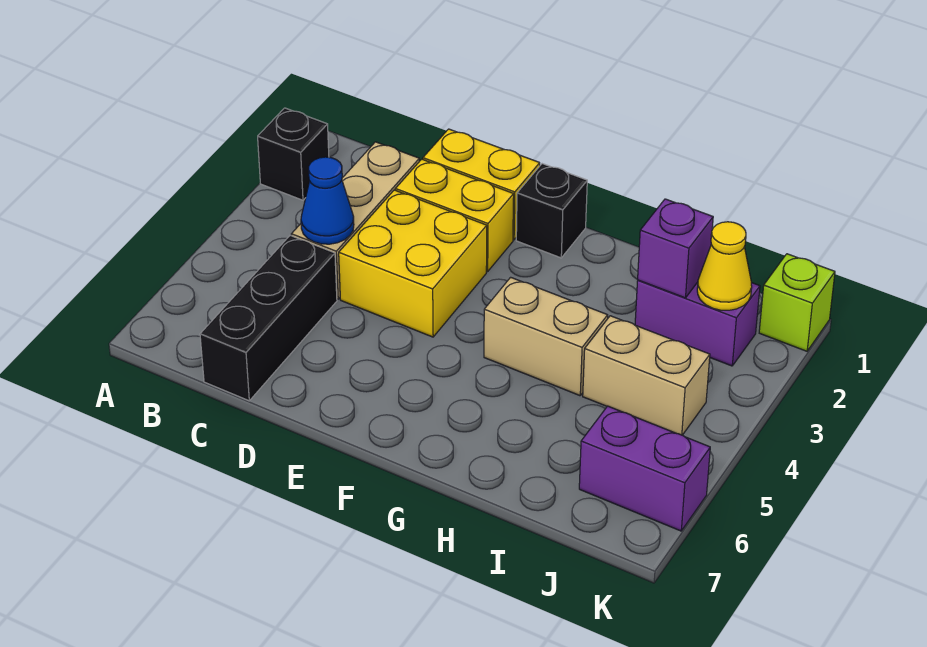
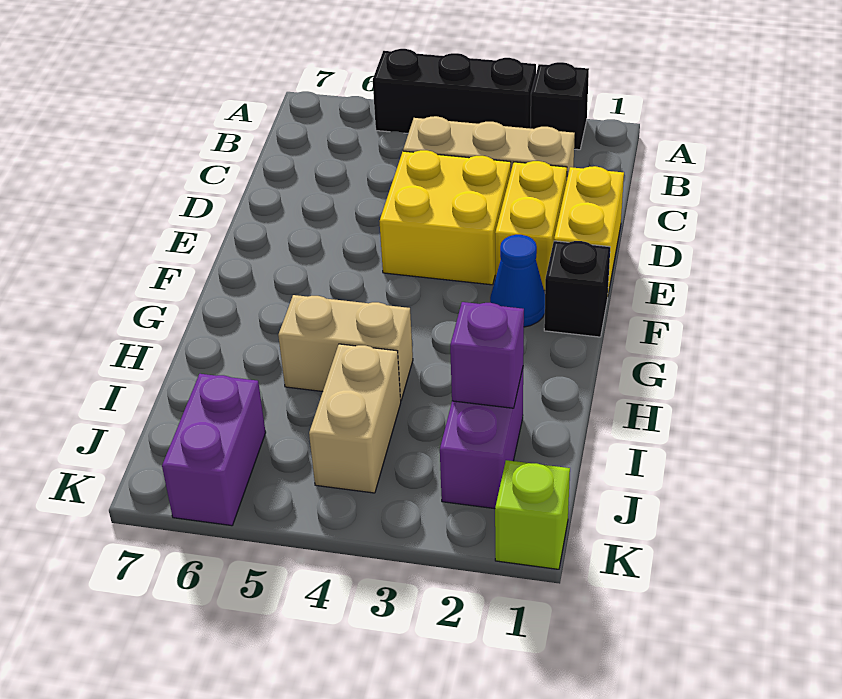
blue 1x1 cone [301,157,354,244] -> blue 1x1 cone moved to [490,235,545,327]
black 1x3 brick [200,235,337,401] -> black 1x3 brick moved to [373,49,536,133]
tan 1x2 brick [484,277,608,396] -> tan 1x2 brick turned to [278,295,413,400]
yellow 1x1 cone [697,222,752,310] -> none

